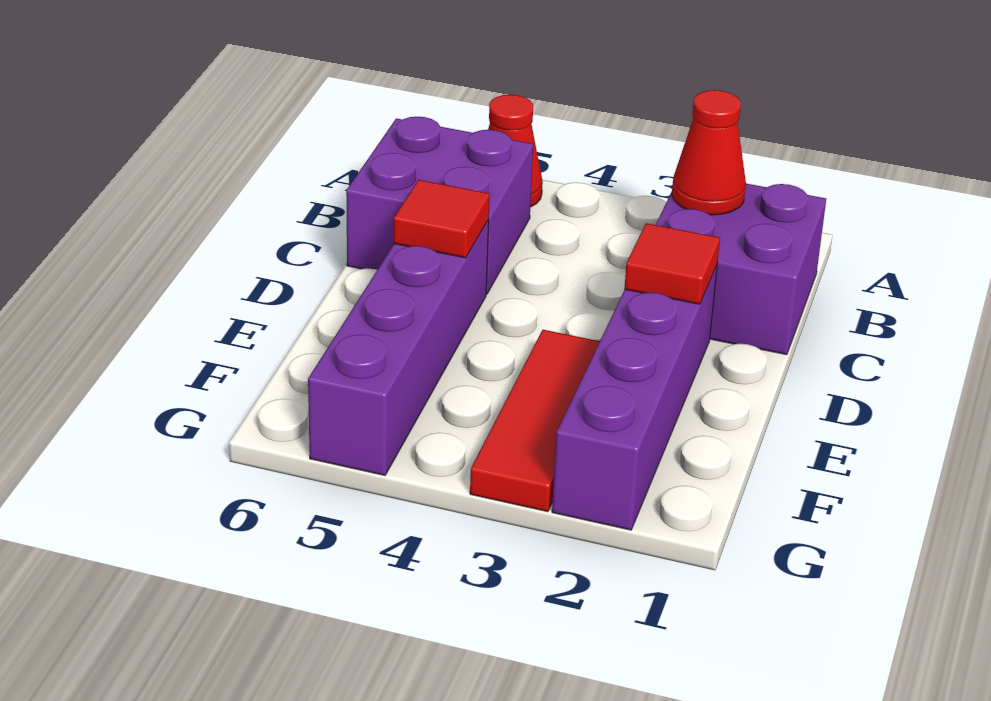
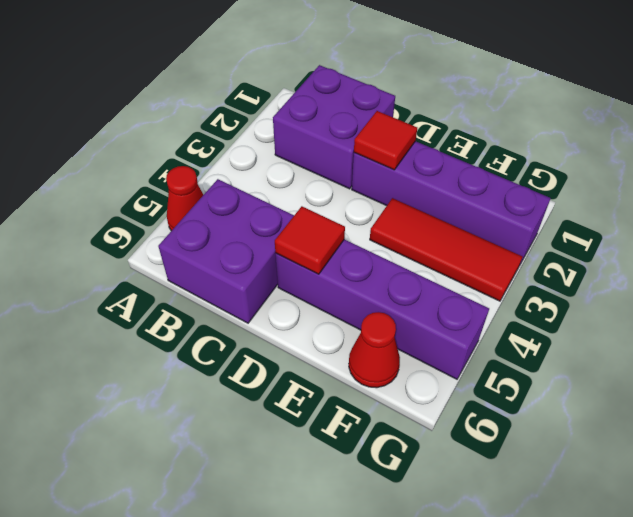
red 1x1 cone [672,90,746,215] -> red 1x1 cone moved to [349,312,400,388]

